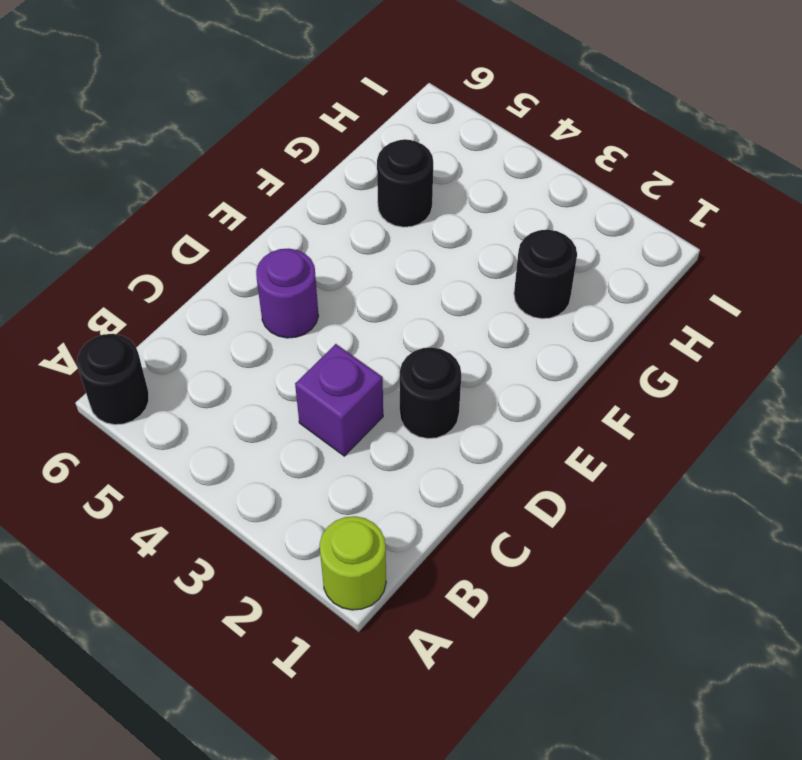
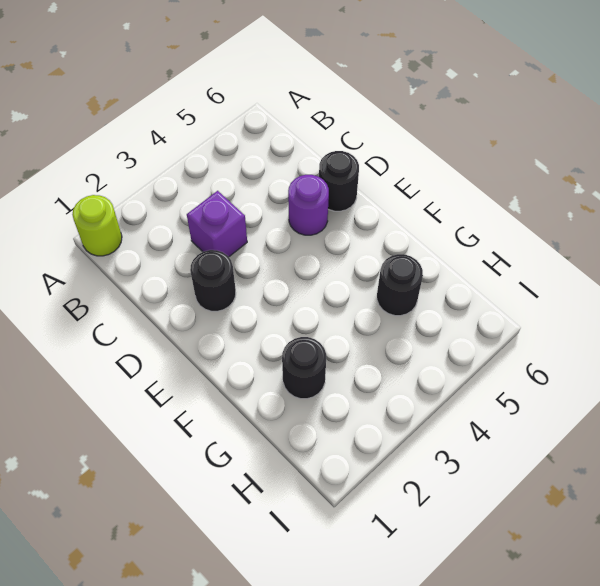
black 1x1 round brick [77,334,149,425] -> black 1x1 round brick moved to [319,151,359,211]

